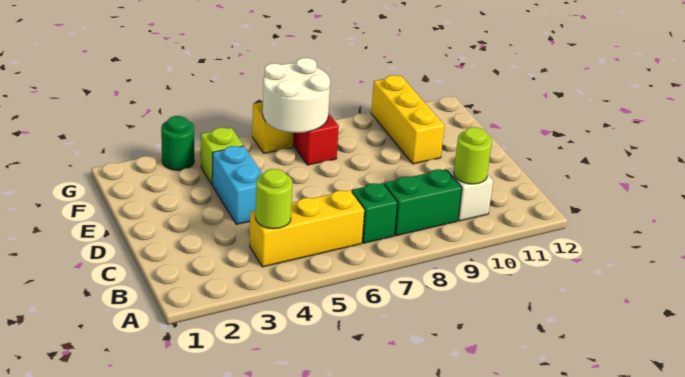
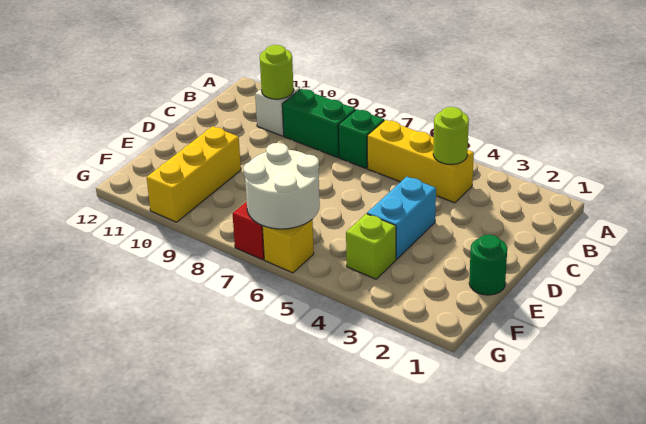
green 1x1 round brick [161,116,194,170] -> green 1x1 round brick moved to [469,235,507,295]

